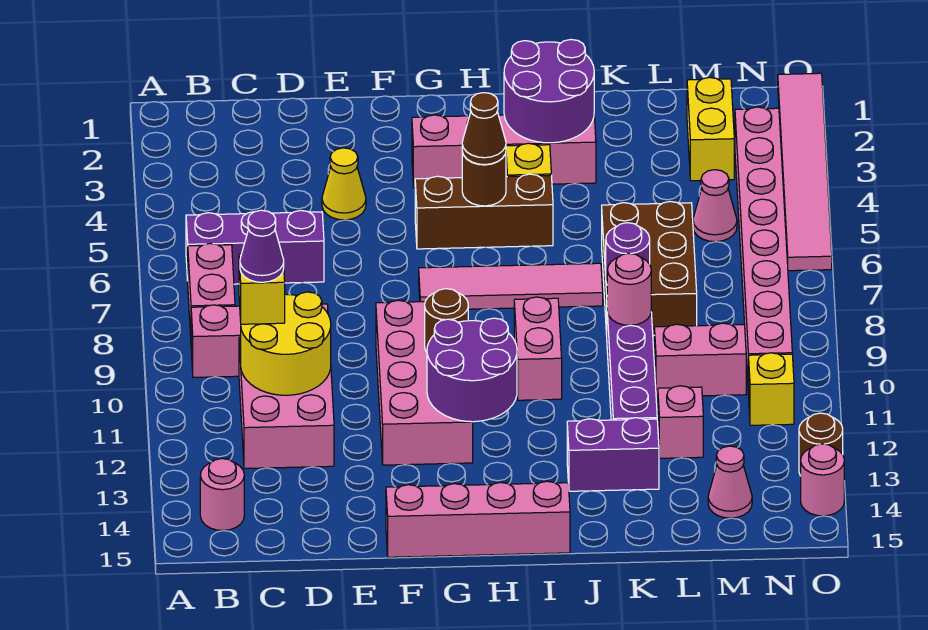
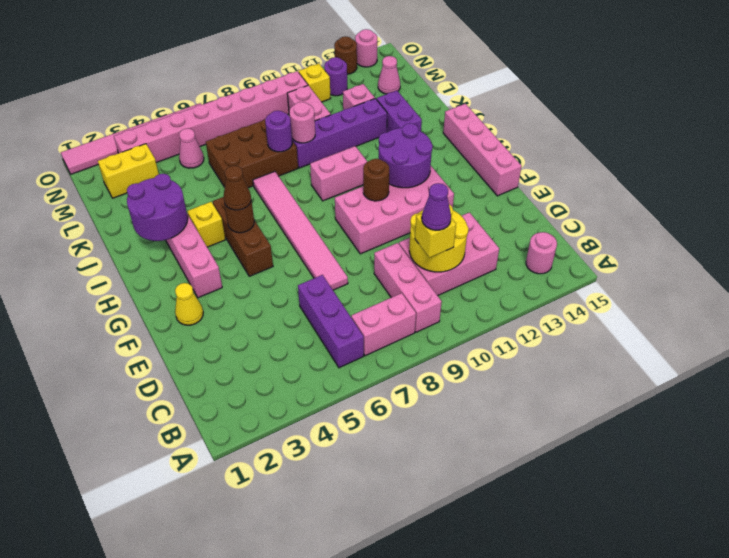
yellow 1x1 cone [322,148,366,220] -> yellow 1x1 cone moved to [175,283,203,325]
pink 1x4 tile [419,263,603,309] -> pink 1x6 tile [253,171,348,290]
none -> purple 1x1 round brick [324,57,347,96]

